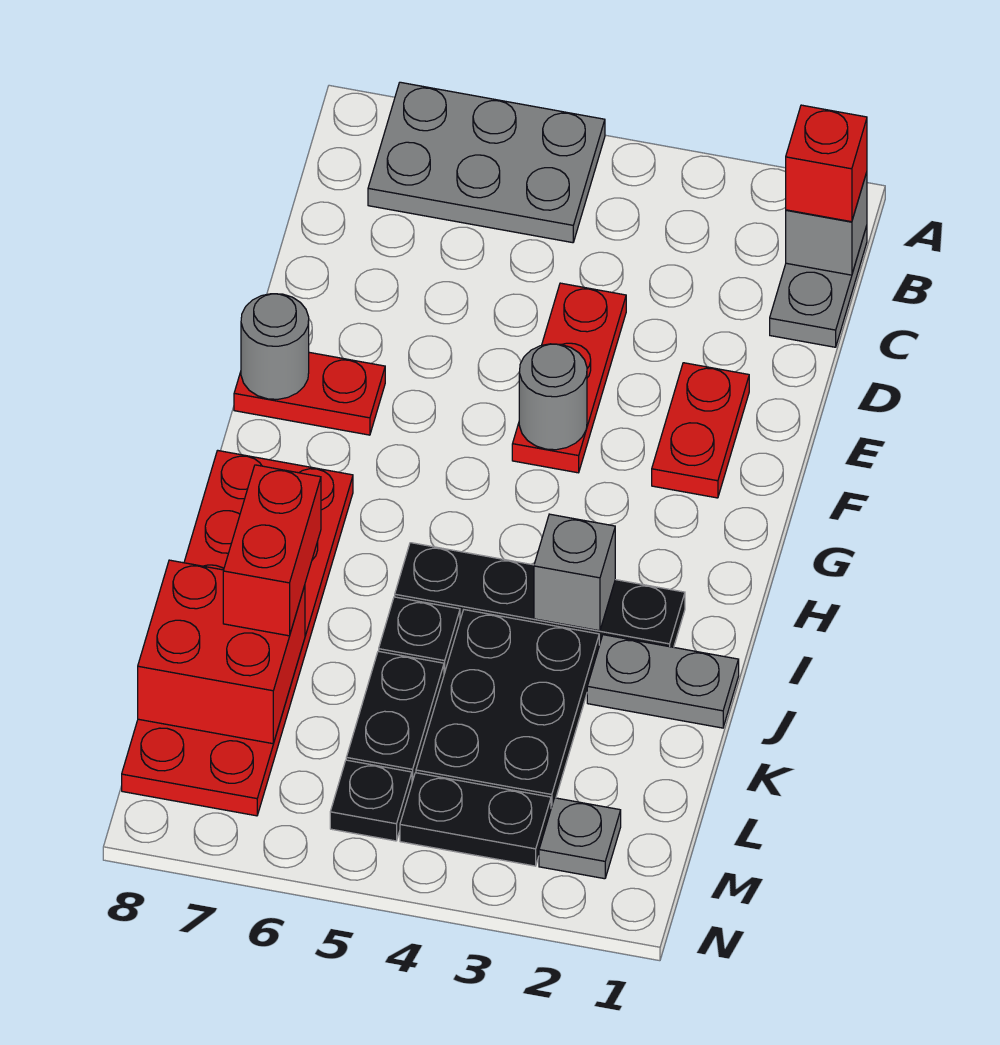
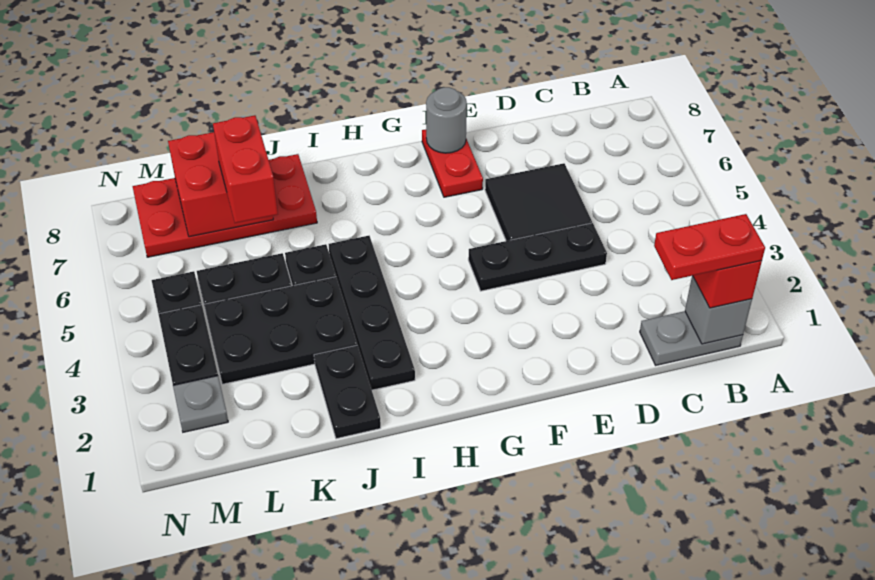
grey 2x3 plate [368,82,605,243] -> none
red 1x3 plate [512,283,626,473] -> black 1x3 plate [468,223,607,291]
none -> black 2x2 tile [485,163,592,241]
red 1x2 plate [652,363,749,498] -> red 1x2 plate moved to [654,214,765,280]
grey 1x1 round brick [519,344,587,450] -> none
red 2x6 plate [122,450,353,816] -> red 2x4 plate [133,154,317,257]
grey 1x1 brick [534,514,615,631] -> none
grey 1x2 plate [587,635,739,728] -> black 1x2 plate [314,345,381,439]
red 1x2 brick [223,465,321,636] -> red 1x2 brick turned to [213,115,278,223]

